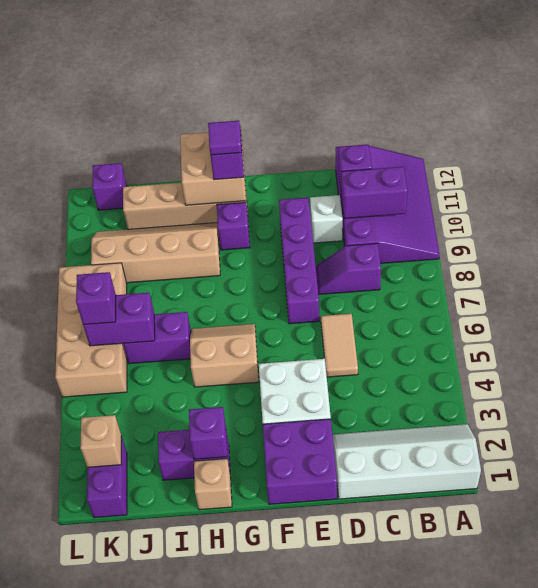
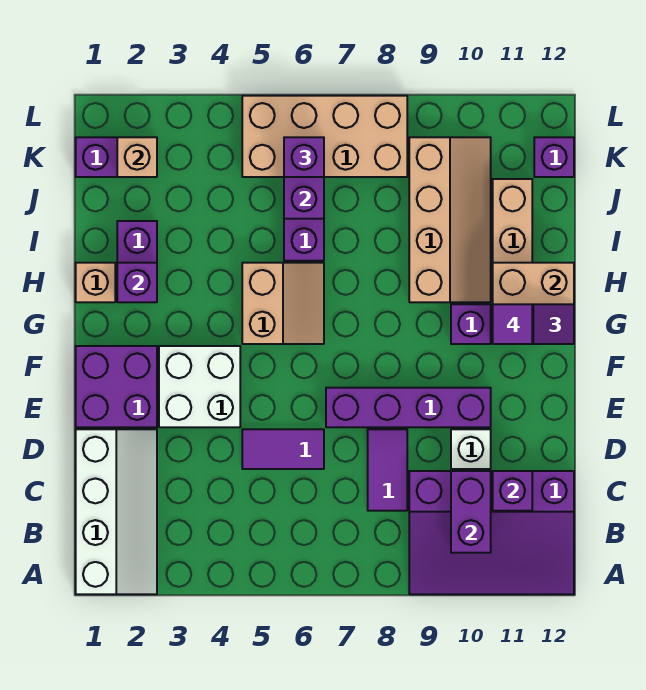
purple 1x2 slope [316,243,381,294] -> purple 1x2 tile [368,429,407,511]
tan 1x2 tile [321,314,358,377] -> purple 1x2 tile [242,429,324,469]

